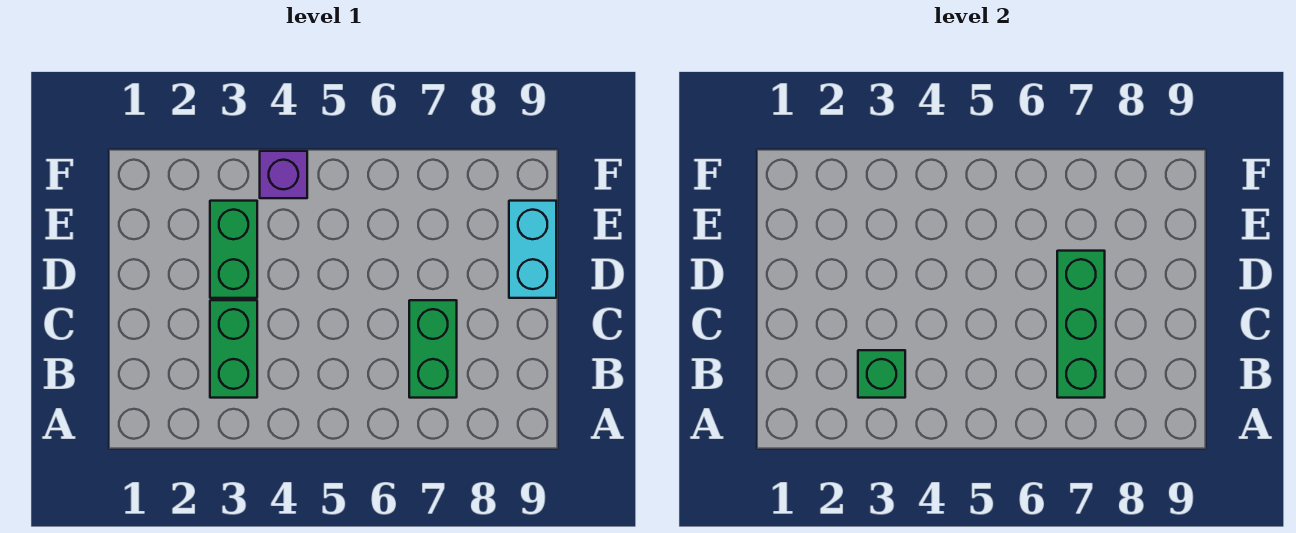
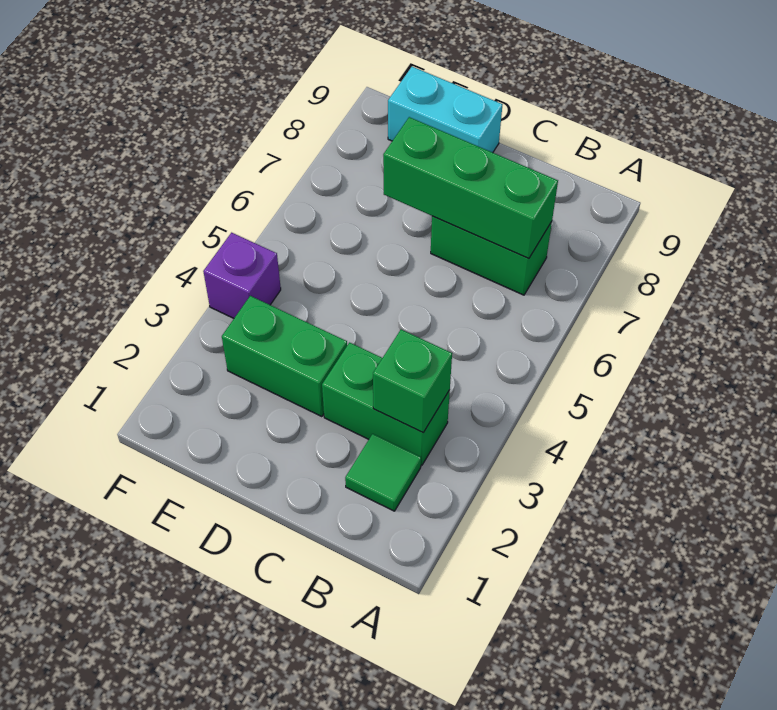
none -> green 1x1 tile [345,434,421,511]

